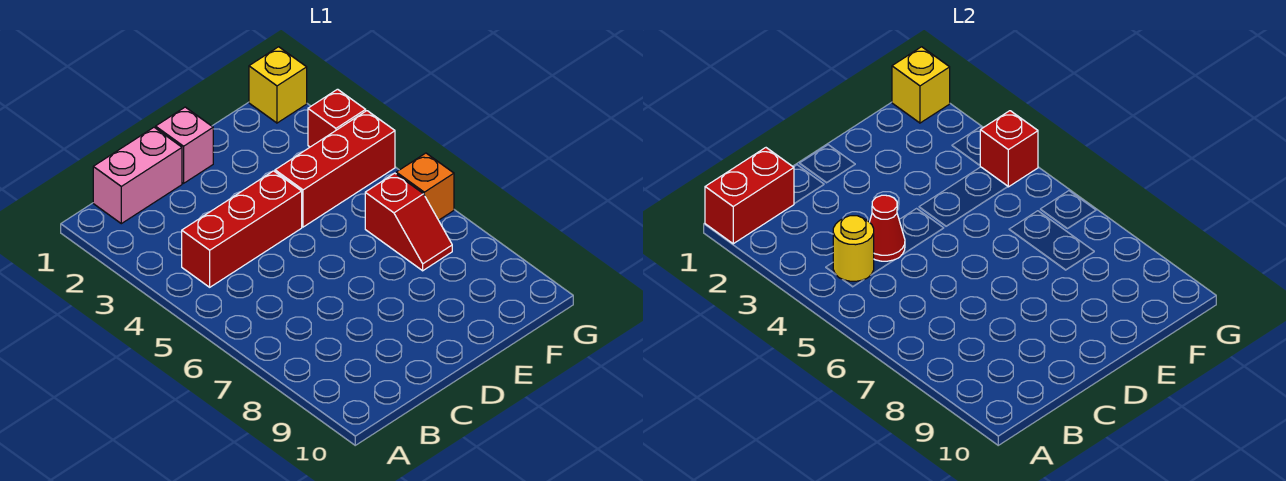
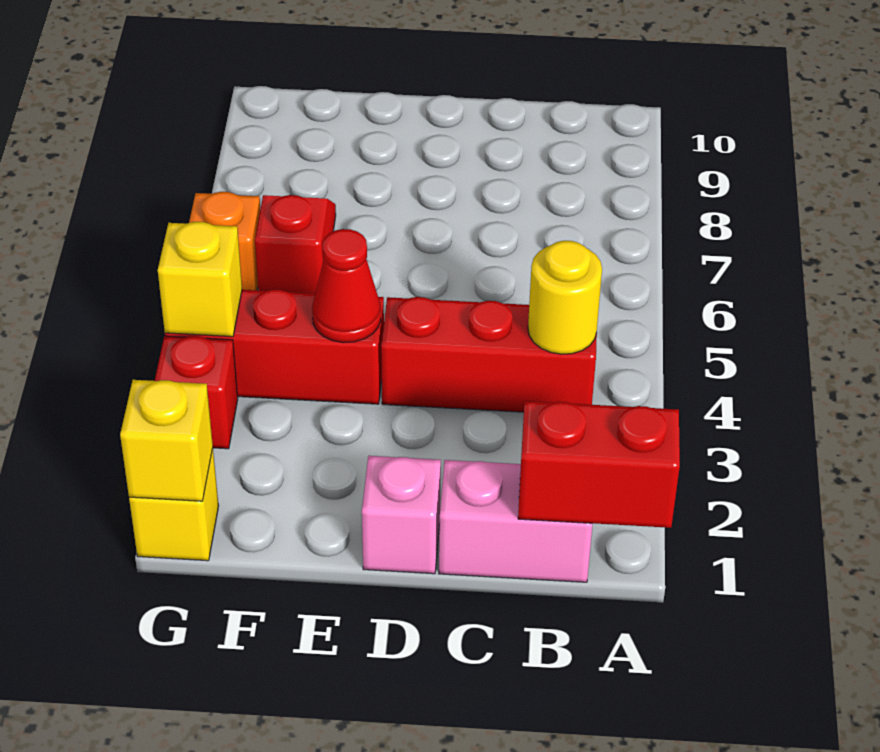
red 1x1 cone [870,195,905,261] -> red 1x1 cone moved to [312,229,381,343]
red 1x1 brick [980,111,1038,187] -> yellow 1x1 brick [158,222,242,337]

